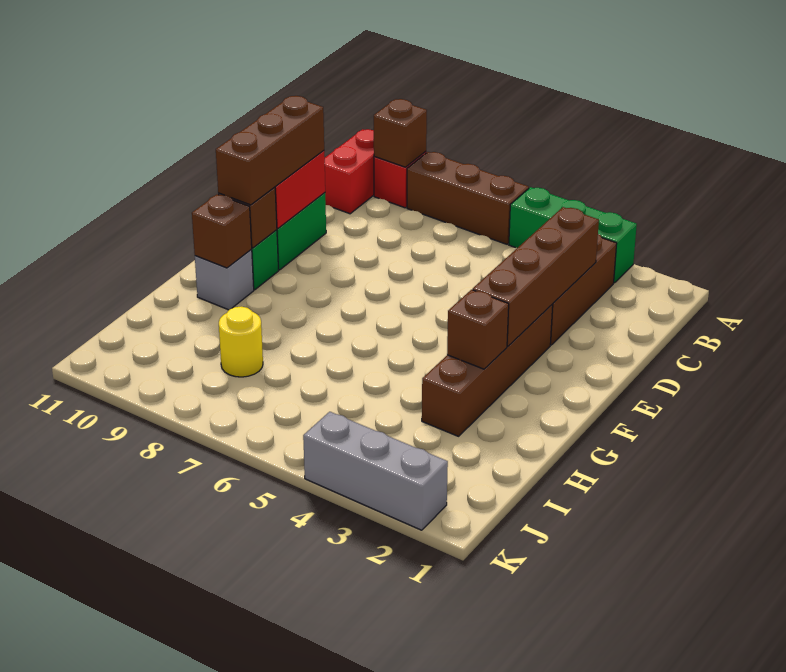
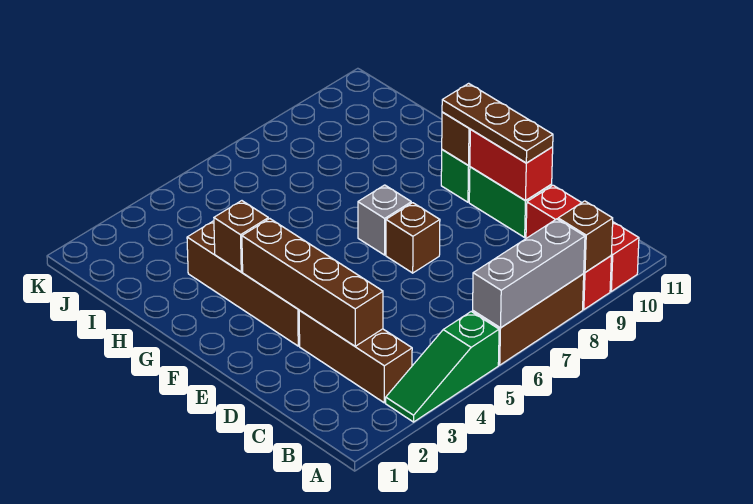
green 1x3 brick [509,187,637,283] -> green 1x3 slope [386,312,499,422]
red 1x2 brick [325,129,374,214] -> red 1x3 brick [526,185,639,291]
brown 1x3 brick [216,96,324,205] -> brown 1x3 plate [442,83,553,163]
grey 1x1 brick [195,249,254,310] -> grey 1x1 brick moved to [358,185,411,255]
brown 1x1 brick [192,194,252,268] -> brown 1x1 brick moved to [386,203,440,273]
yellow 1x1 round brick [219,307,263,377] -> none
grey 1x3 brick [303,412,448,530] -> grey 1x3 brick moved to [473,219,585,328]

